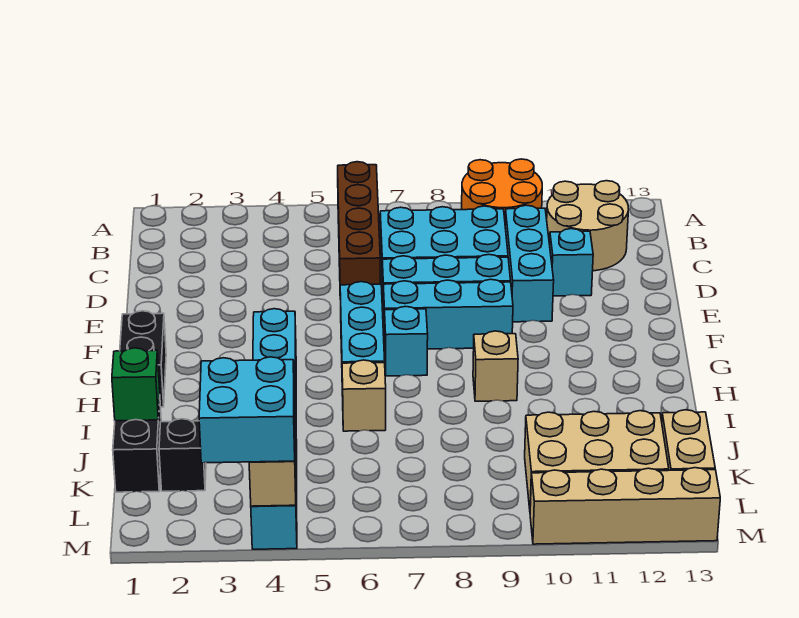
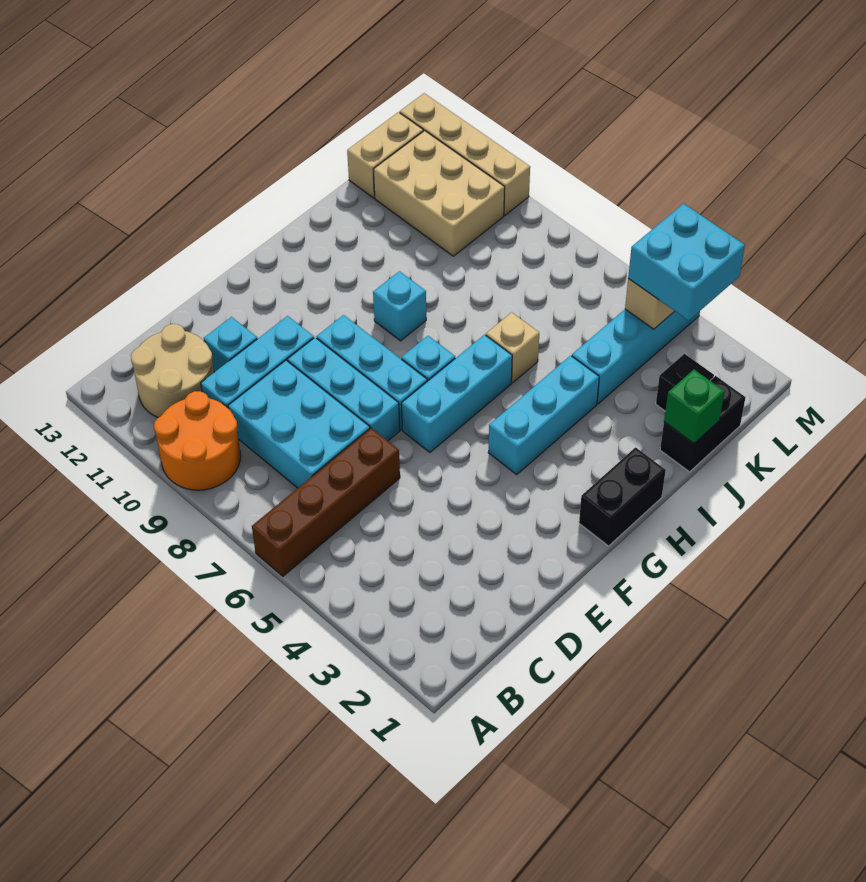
tan 1x1 brick [473,331,518,401] -> cyan 1x1 brick [373,271,426,341]

